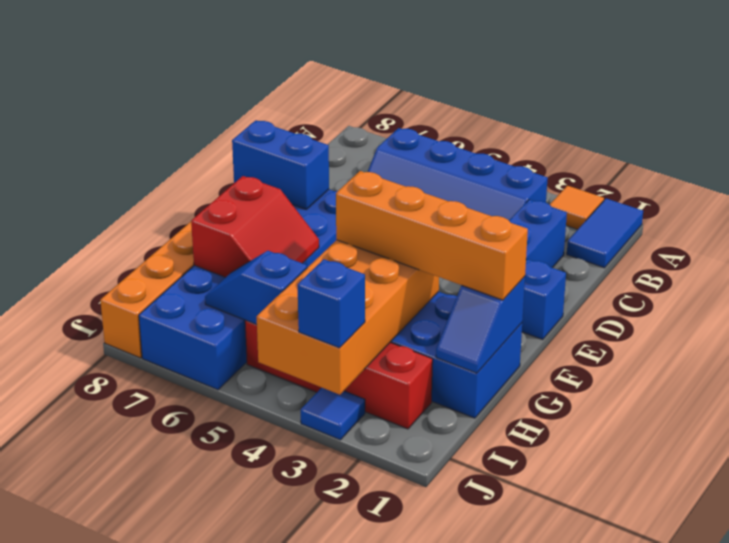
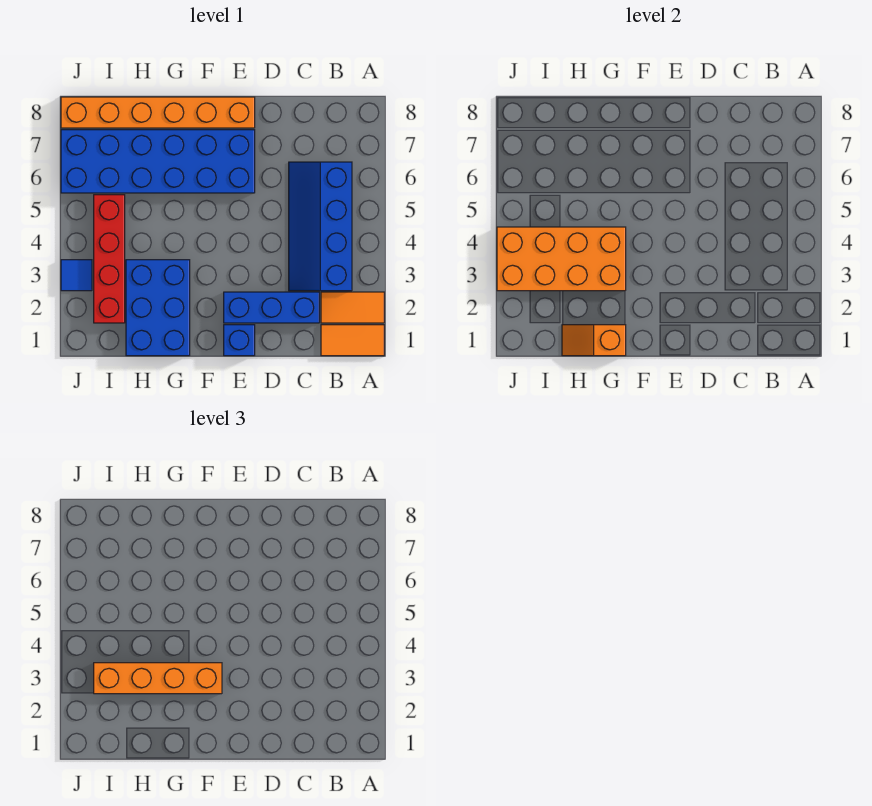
blue 1x2 tile [567,199,643,268] -> orange 1x2 tile [321,325,384,356]
orange 1x1 tile [550,186,604,229] -> orange 1x2 tile [321,292,384,323]
blue 1x2 brick [232,120,329,209] -> none
blue 1x2 slope [436,276,525,373] -> orange 1x2 slope [562,325,626,356]
orange 1x4 brick [336,171,528,300] -> orange 1x4 brick turned to [94,663,222,694]
red 2x2 slope [191,176,319,277] -> none
blue 1x2 slope [205,251,307,325] -> none
blue 1x1 brick [297,259,365,348] -> none

